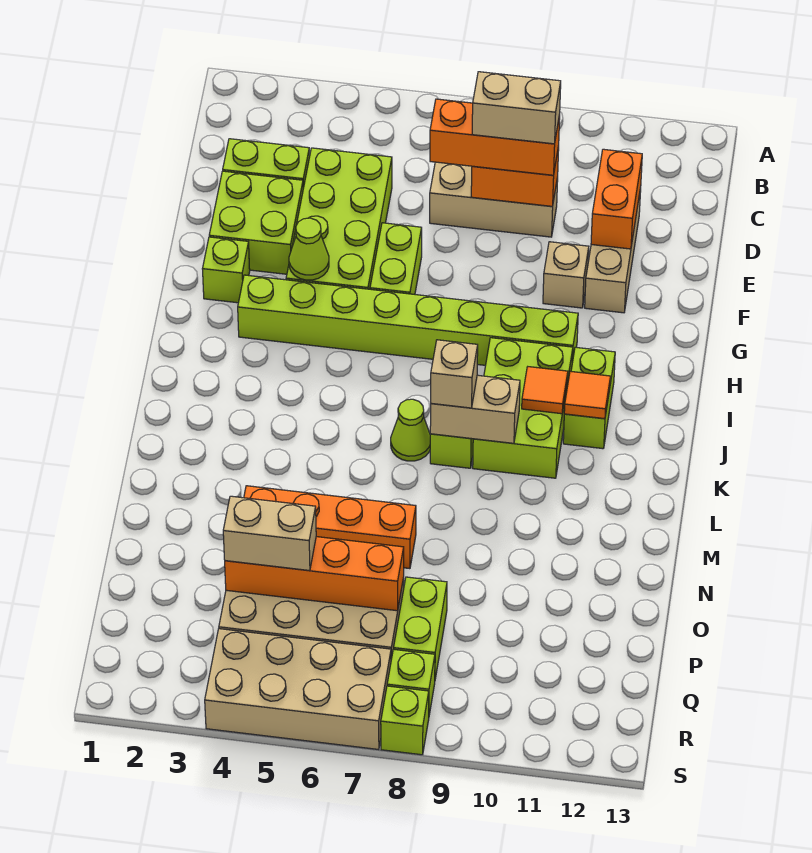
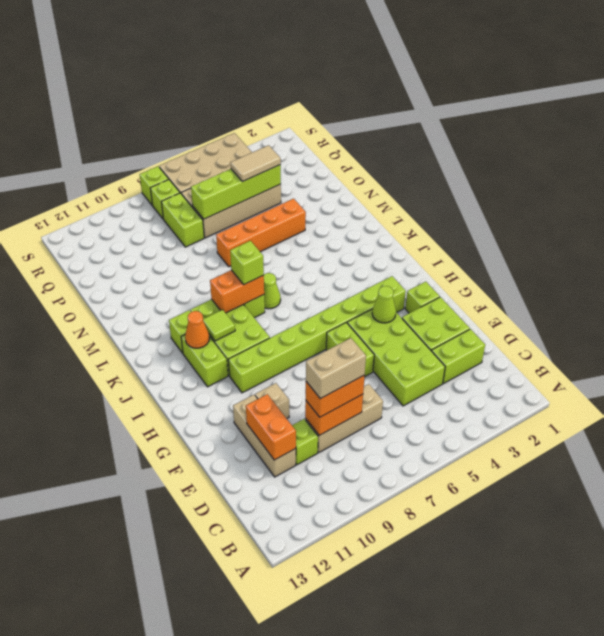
orange 1x3 brick [430,99,560,175] -> orange 1x2 brick [306,375,365,417]
none -> lime 1x1 brick [292,419,318,465]
orange 1x1 tile [522,367,568,414] -> lime 1x1 tile [203,310,235,341]
orange 1x1 tile [564,371,611,419] -> orange 1x1 cone [185,311,209,348]
tan 1x2 brick [430,375,520,443] -> orange 1x2 brick [210,270,264,313]
tan 1x1 brick [431,340,478,408] -> lime 1x1 brick [230,241,264,284]
none -> lime 1x1 brick [169,310,191,353]
orange 1x4 brick [225,537,404,611] -> lime 1x4 brick [191,165,281,219]
tan 1x2 brick [223,496,316,571] -> tan 1x2 tile [231,145,281,182]

